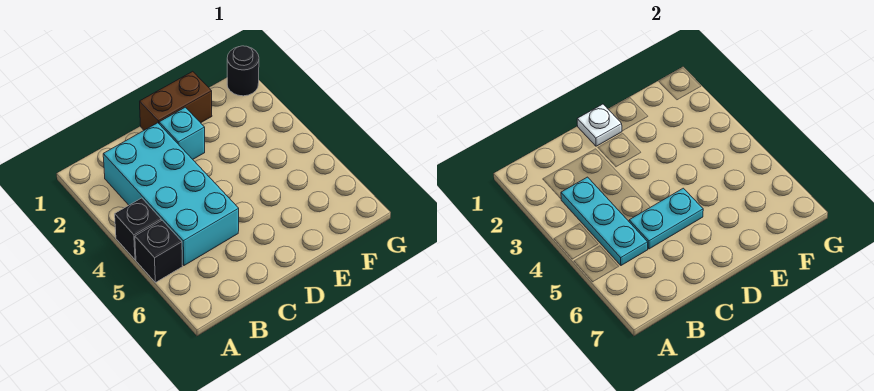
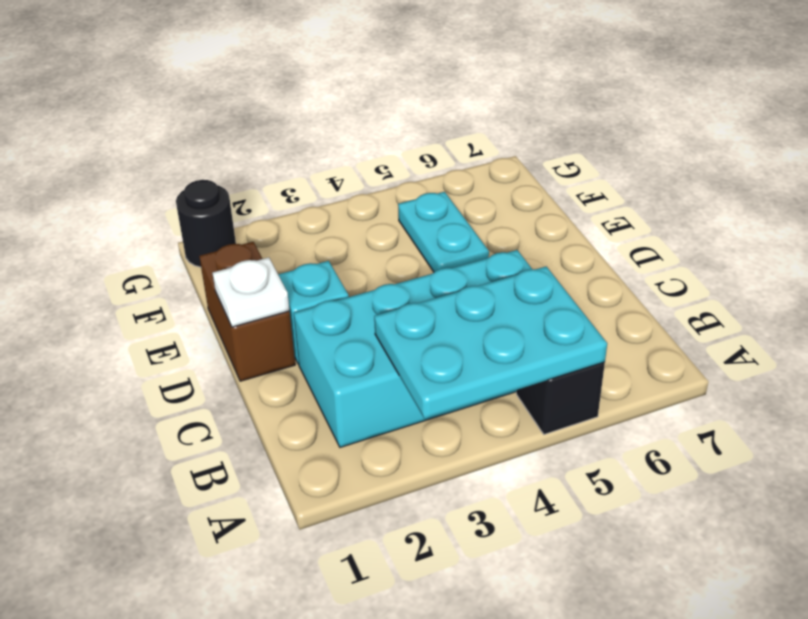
black 1x1 brick [115,198,161,260] -> none
cyan 1x3 plate [561,177,648,265] -> cyan 2x3 plate [374,267,607,419]
cyan 1x2 plate [629,188,703,249] -> cyan 1x2 plate moved to [398,192,489,272]

